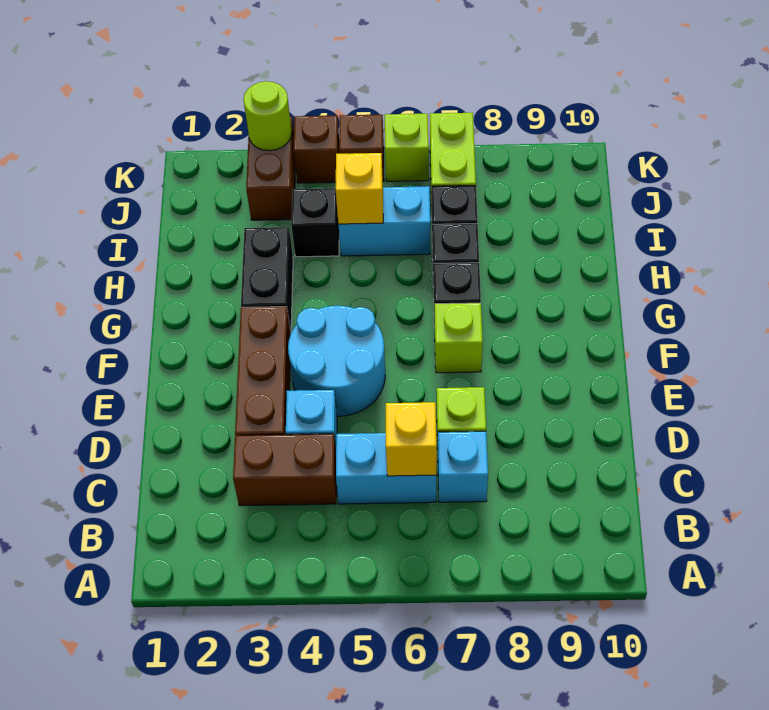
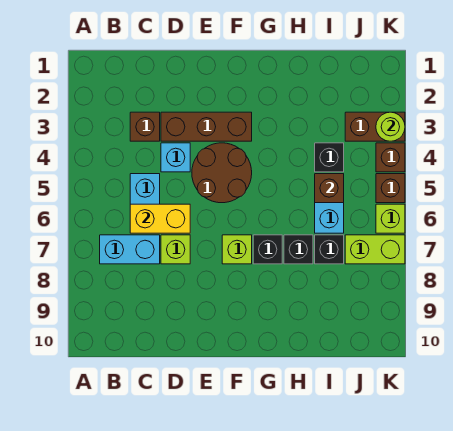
brown 1x2 brick [233,434,337,506] -> brown 1x1 brick [130,112,160,141]
yellow 1x1 brick [386,402,437,476] -> yellow 1x2 brick [130,204,190,233]
cyan 1x1 brick [438,431,488,502] -> cyan 1x2 brick [100,235,160,264]
cyan 2x2 round brick [288,306,385,416] -> brown 2x2 round brick [192,143,252,203]
black 1x2 brick [241,227,293,332] -> none
yellow 1x1 brick [336,153,383,224] -> brown 1x1 brick [315,174,344,203]

